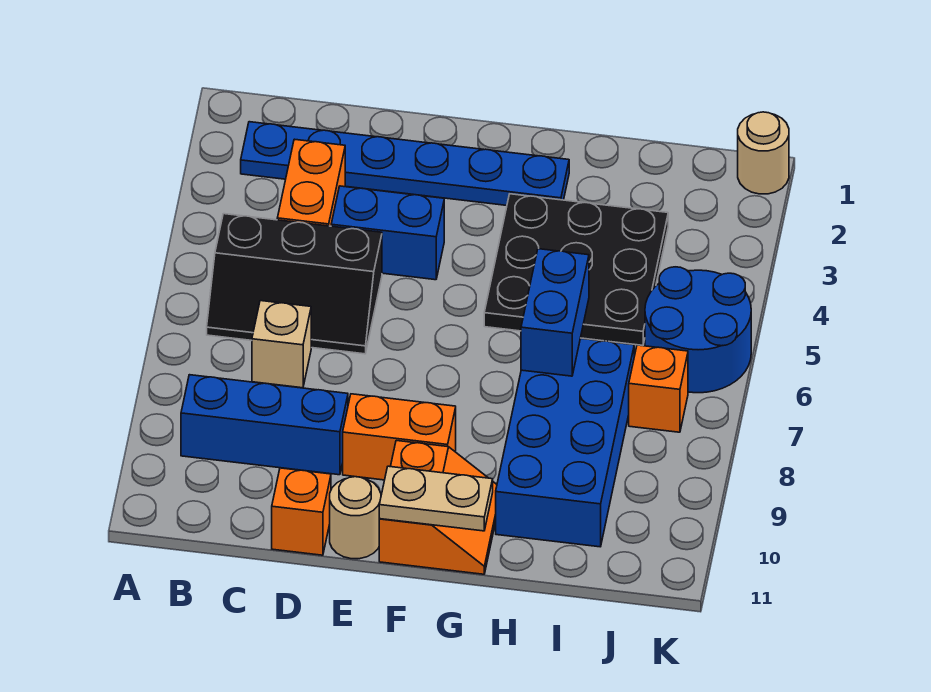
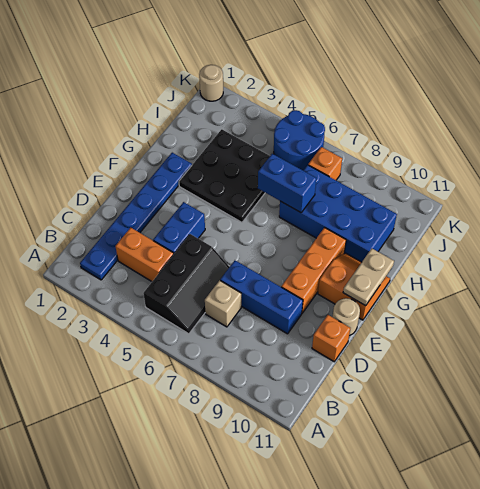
blue 1x3 brick [181,375,348,475] -> blue 1x3 brick turned to [220,260,303,334]
orange 1x2 brick [343,394,456,480] -> orange 1x3 brick [281,228,346,313]

